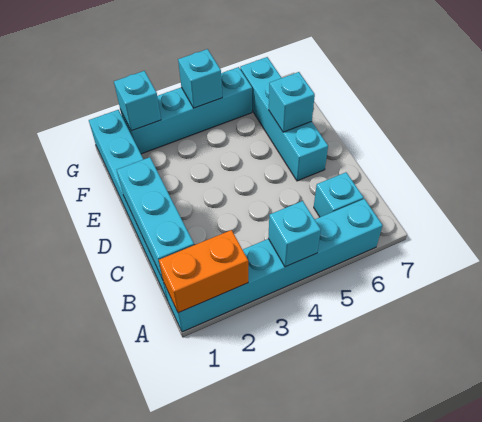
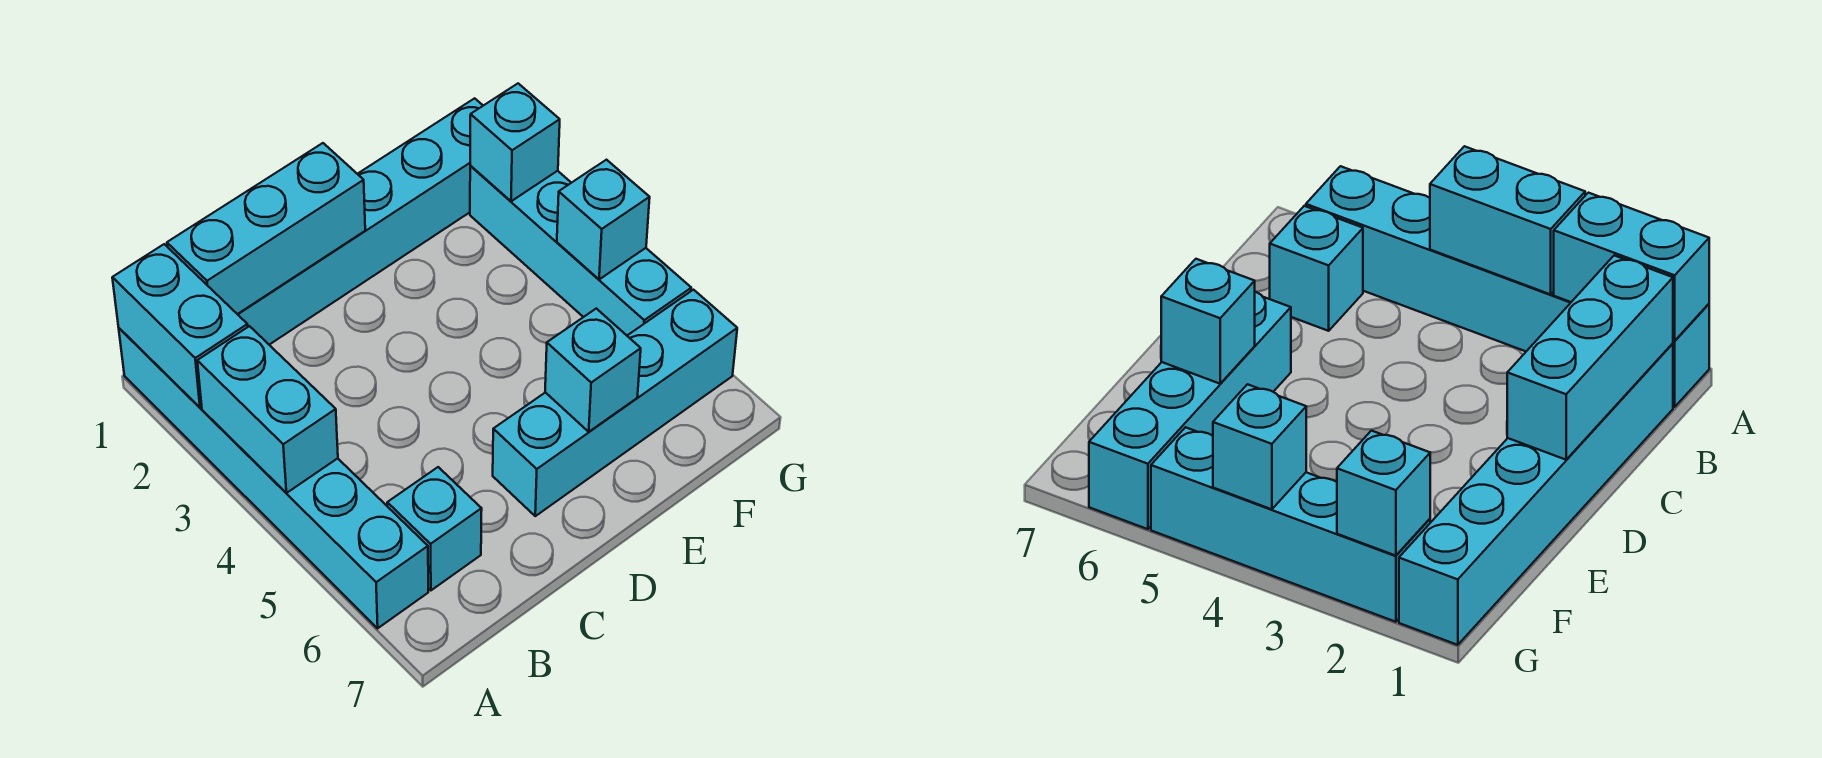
orange 1x2 brick [159,230,248,313] -> cyan 1x2 brick [112,244,248,407]
cyan 1x1 brick [268,201,321,267] -> cyan 1x2 brick [197,326,338,493]

